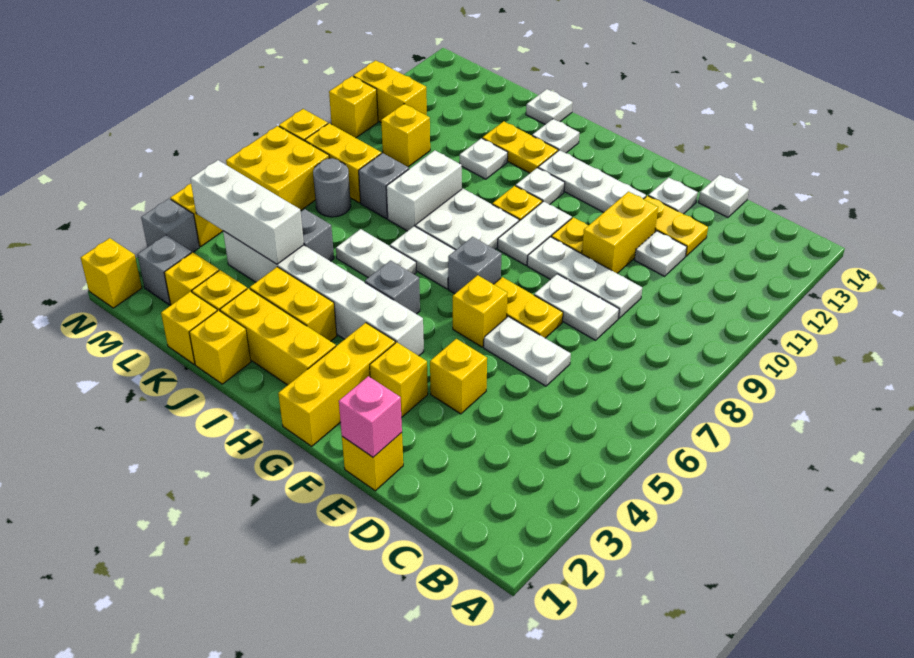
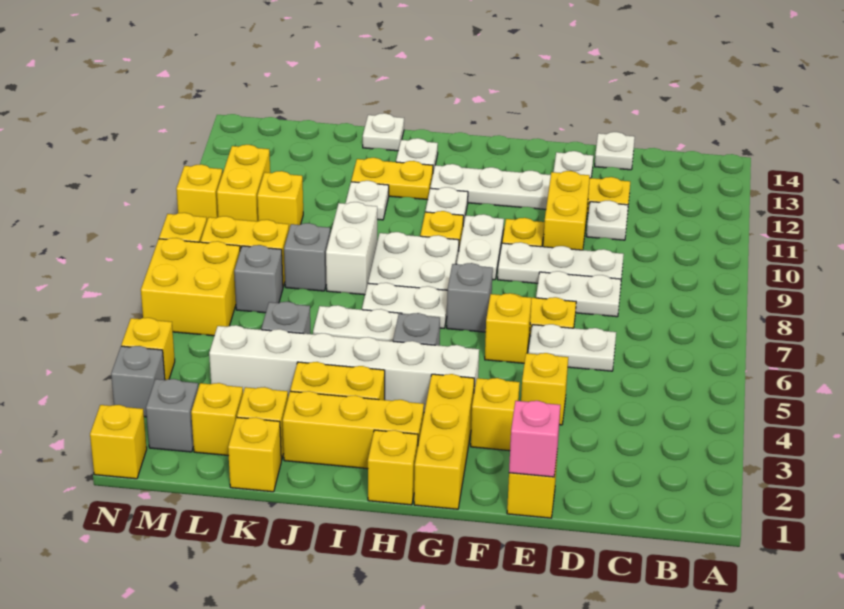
yellow 1x1 brick [189,310,251,384] -> yellow 1x1 brick moved to [368,430,418,505]
white 1x3 brick [190,160,304,264] -> none
grey 1x1 round brick [313,158,351,217] -> grey 1x1 brick [234,245,283,313]
yellow 1x2 brick [353,60,427,122] -> yellow 1x2 brick turned to [217,145,270,221]

